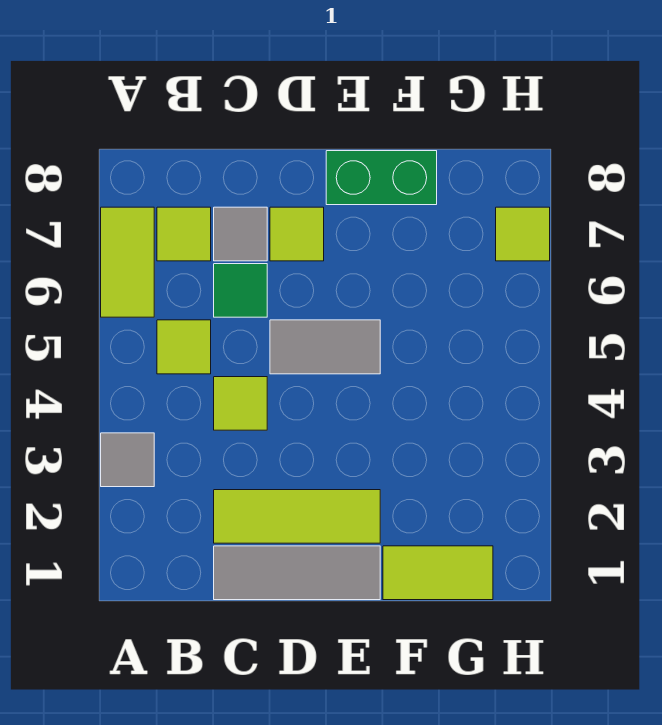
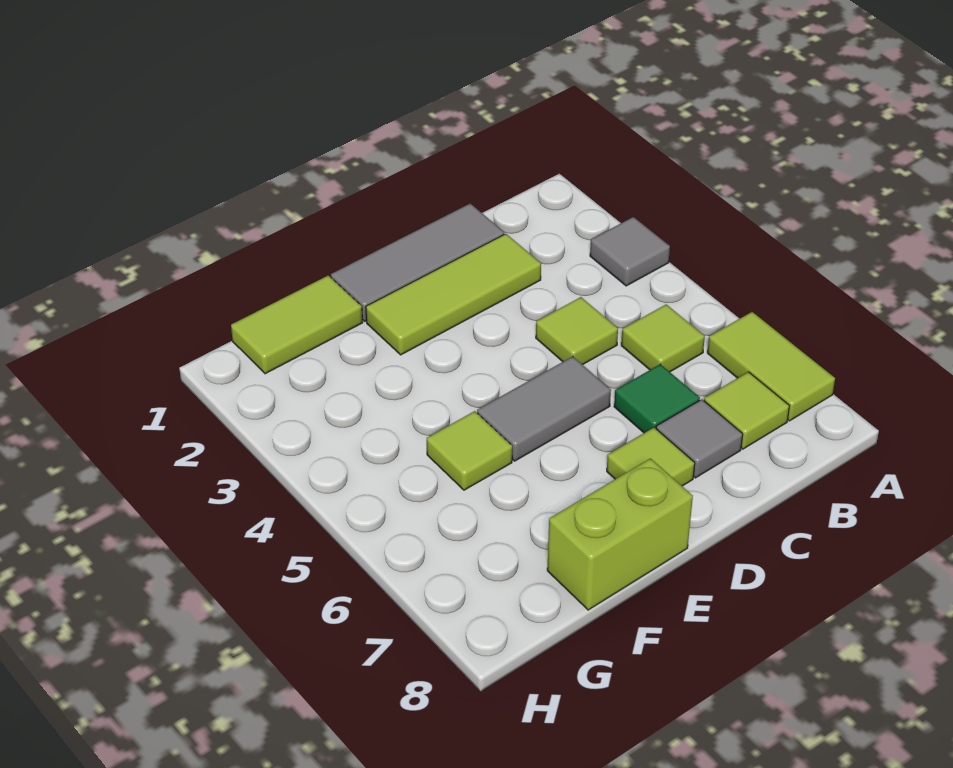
green 1x2 brick [326,151,437,205] -> lime 1x2 brick [547,458,693,610]
lime 1x1 tile [496,207,550,261] -> lime 1x1 tile moved to [427,411,512,490]

